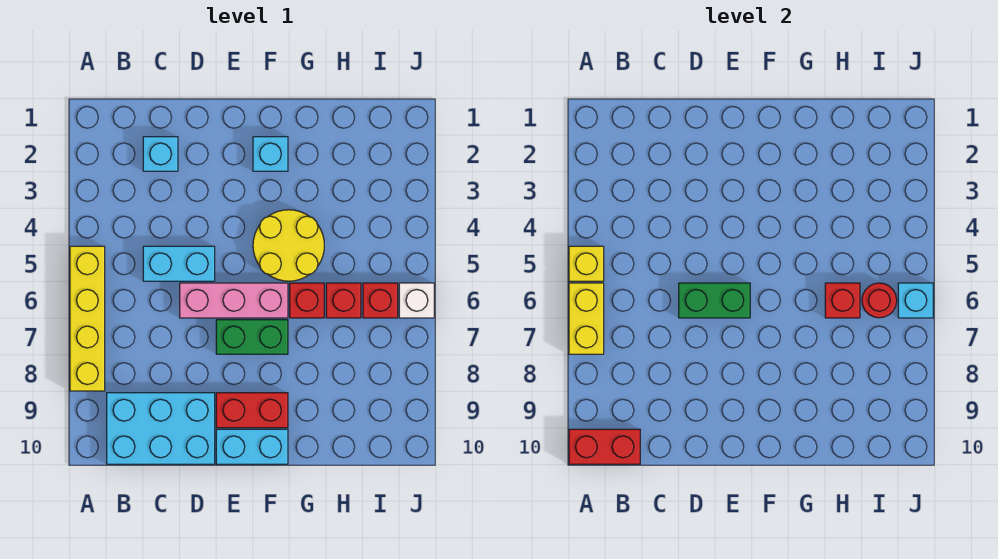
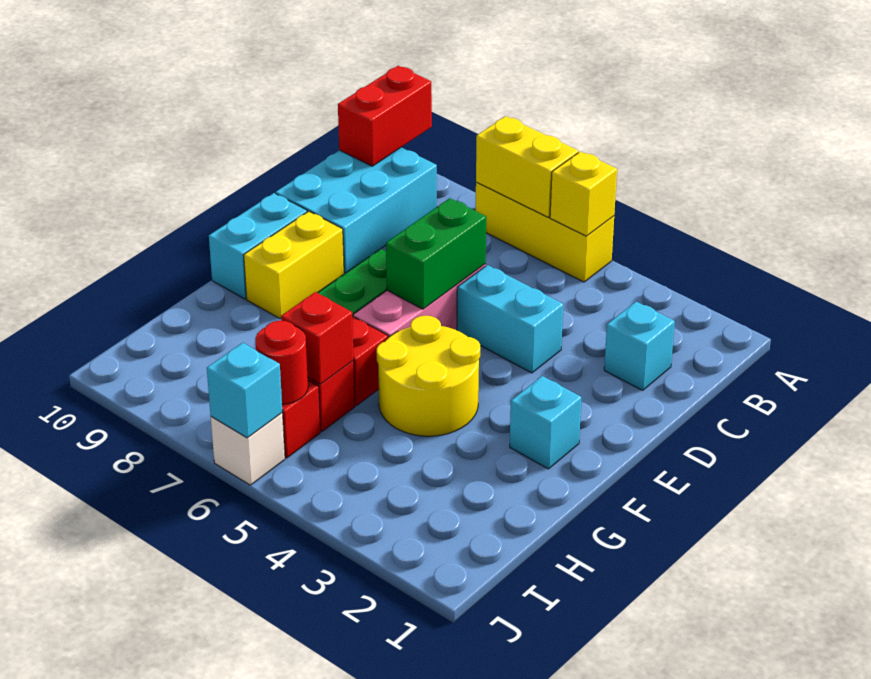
yellow 1x4 brick [70,246,105,391] -> yellow 1x3 brick [476,182,614,282]
cyan 1x2 brick [143,246,215,281] -> cyan 1x2 brick turned to [457,265,563,373]
red 1x2 brick [216,393,288,428] -> yellow 1x2 brick [244,211,344,319]

